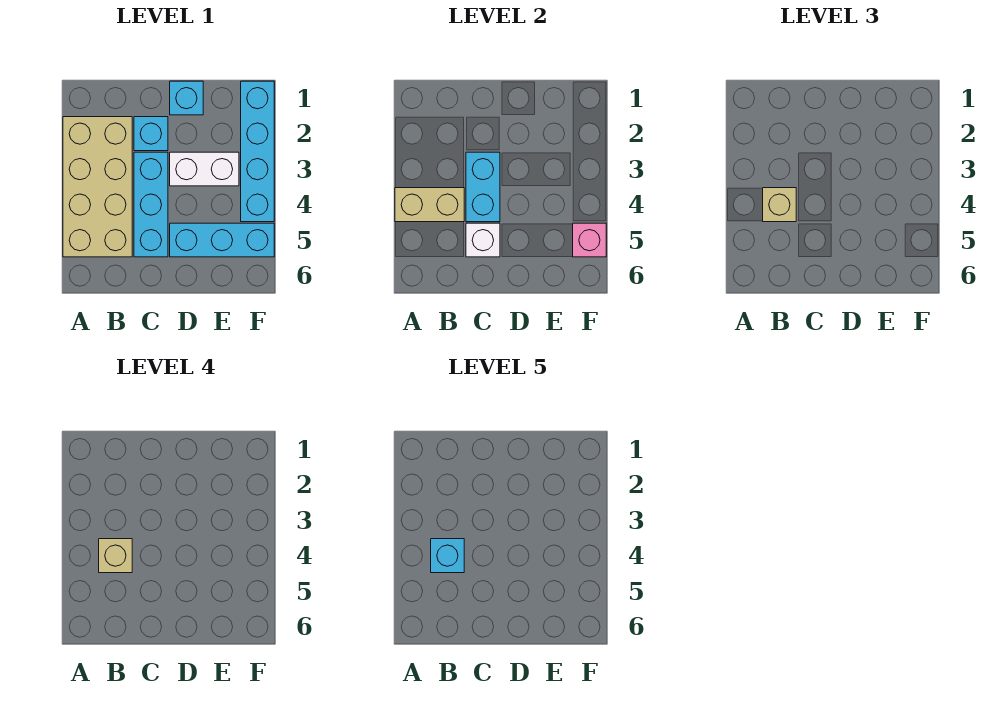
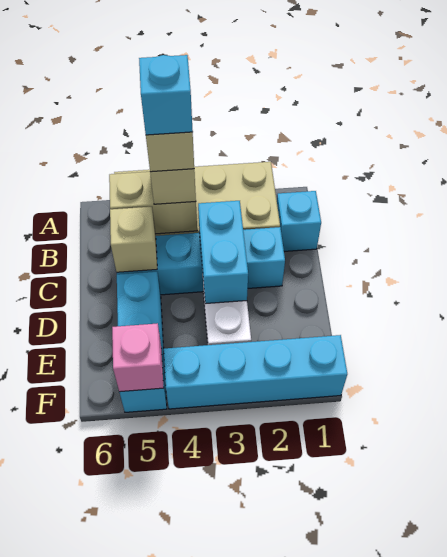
tan 1x2 brick [395,188,464,222] -> tan 1x2 brick turned to [109,172,197,234]
cyan 1x2 brick [466,152,500,222] -> cyan 1x2 brick turned to [198,201,248,304]
white 1x1 brick [466,223,500,257] -> tan 1x1 brick [110,207,157,272]
cyan 1x1 brick [170,81,203,115] -> cyan 1x1 brick moved to [277,191,321,251]

